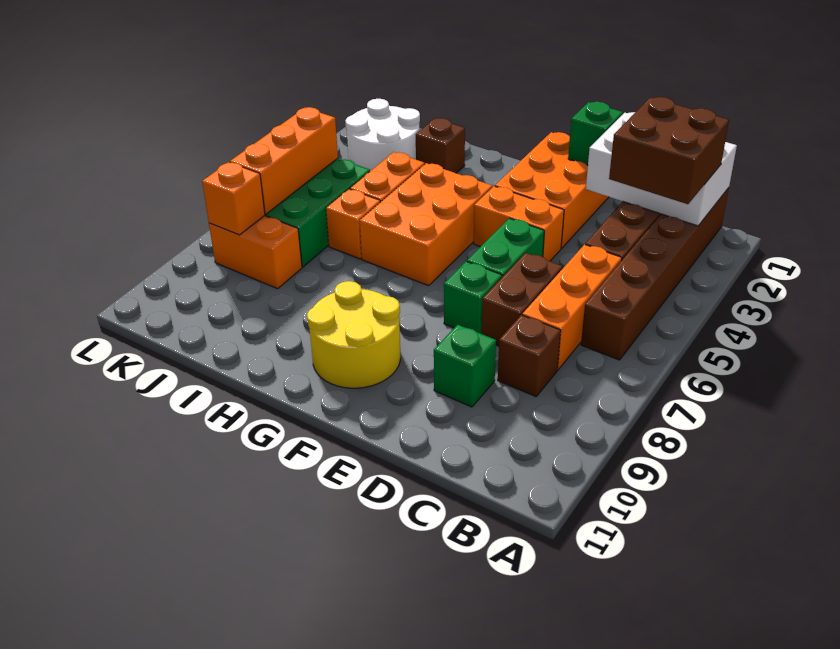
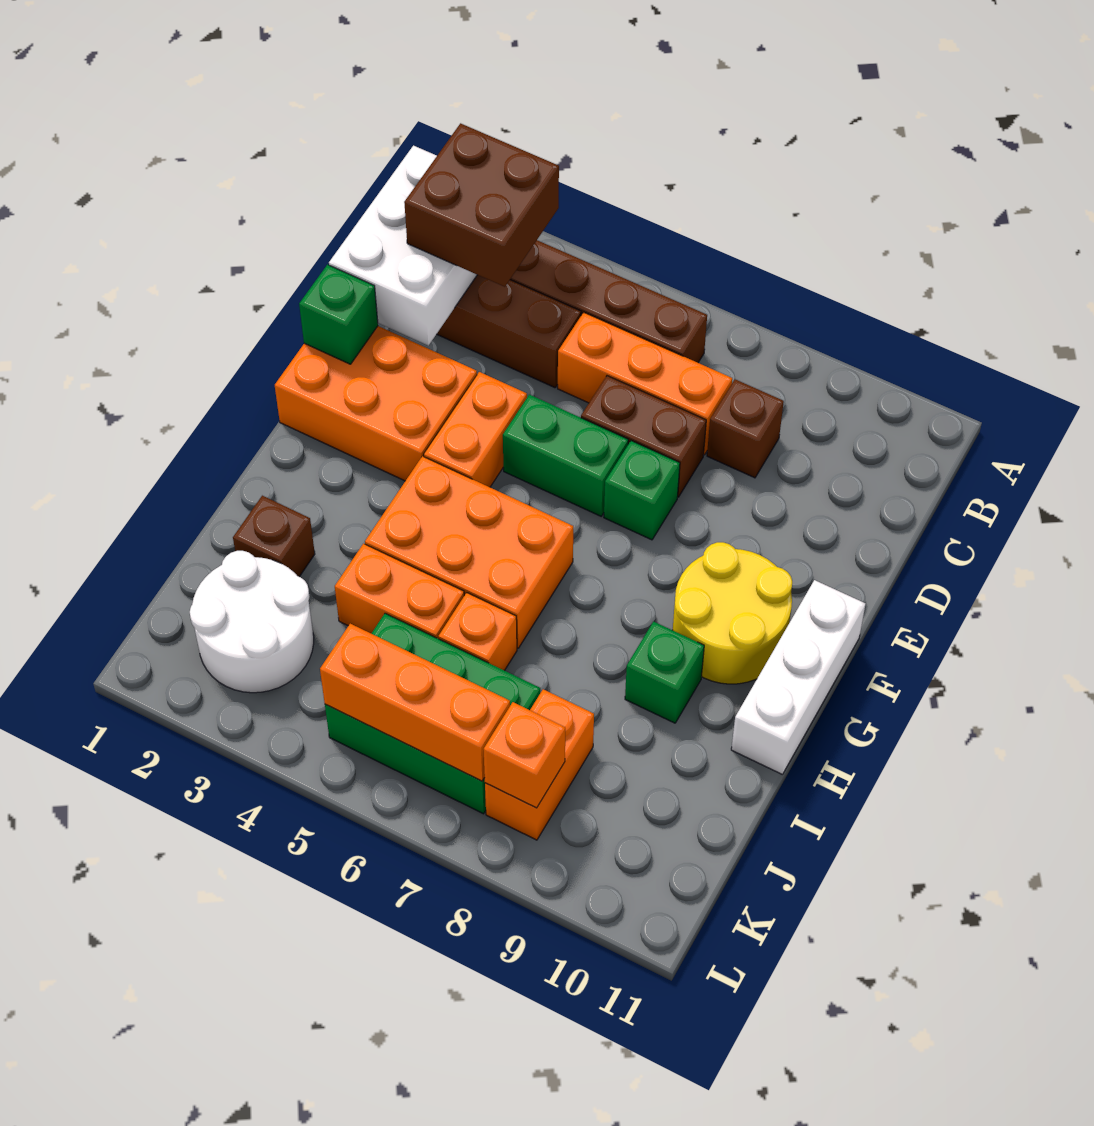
green 1x1 brick [434,325,496,407] -> green 1x1 brick moved to [625,621,704,723]
none -> white 1x3 brick [731,580,865,774]

